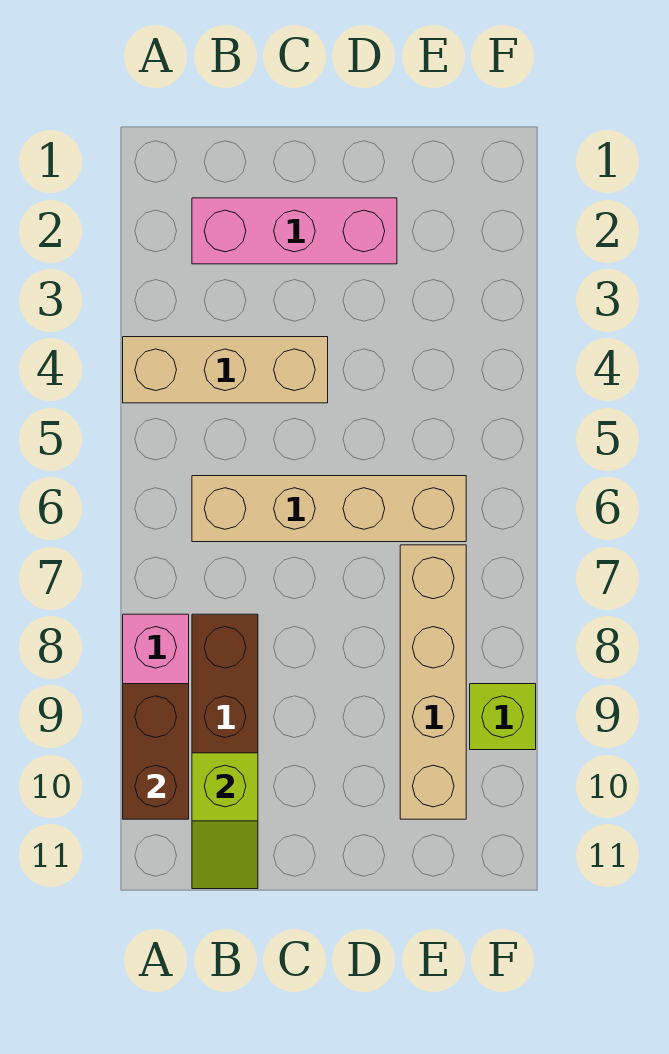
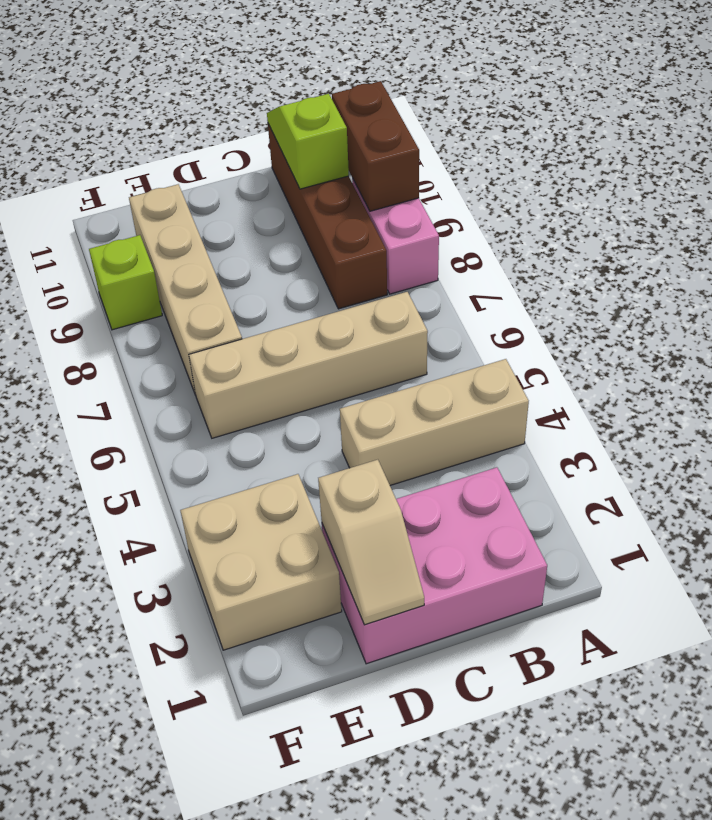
pink 1x3 brick [192,198,397,264] -> pink 2x3 brick [322,467,547,664]
none -> tan 1x2 slope [318,460,424,625]
none -> tan 2x2 brick [180,474,342,650]

